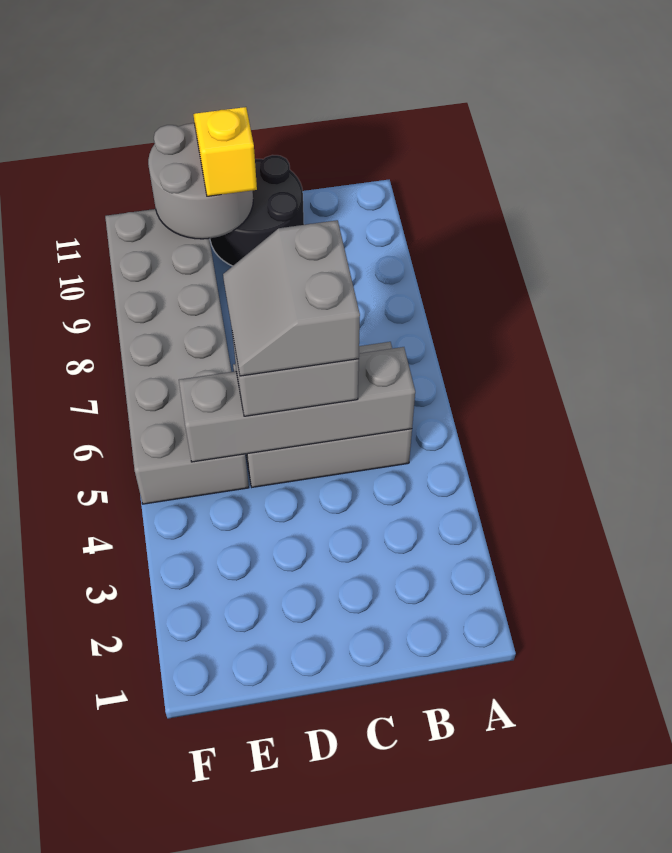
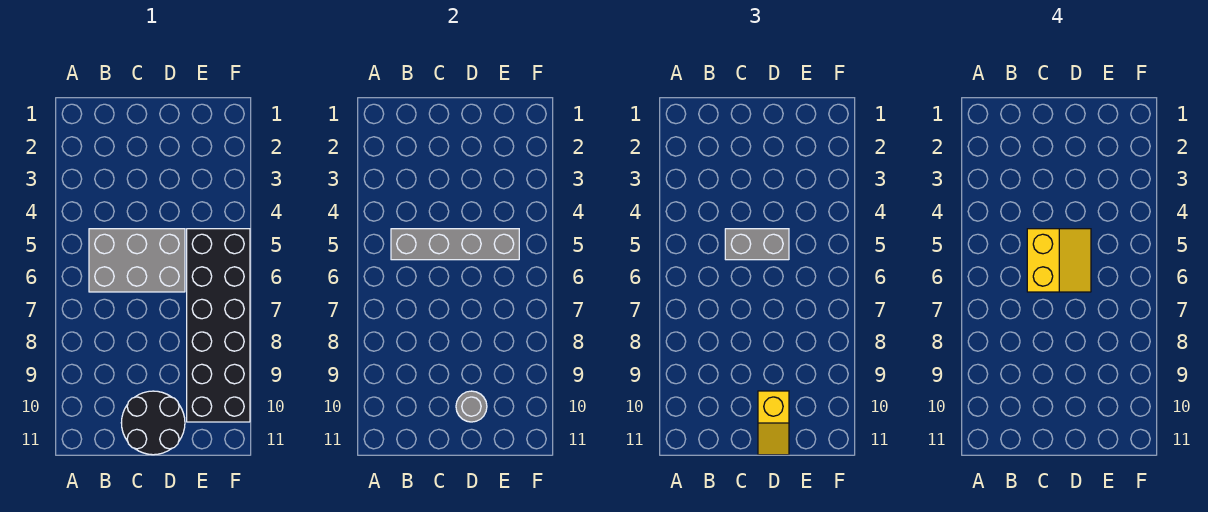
grey 2x2 slope [223,220,360,376] -> yellow 2x2 slope [1027,229,1091,292]
grey 2x2 round brick [148,123,253,239] -> grey 1x1 round brick [456,391,487,422]
grey 2x6 brick [105,209,249,504] -> black 2x6 brick [187,229,250,422]

